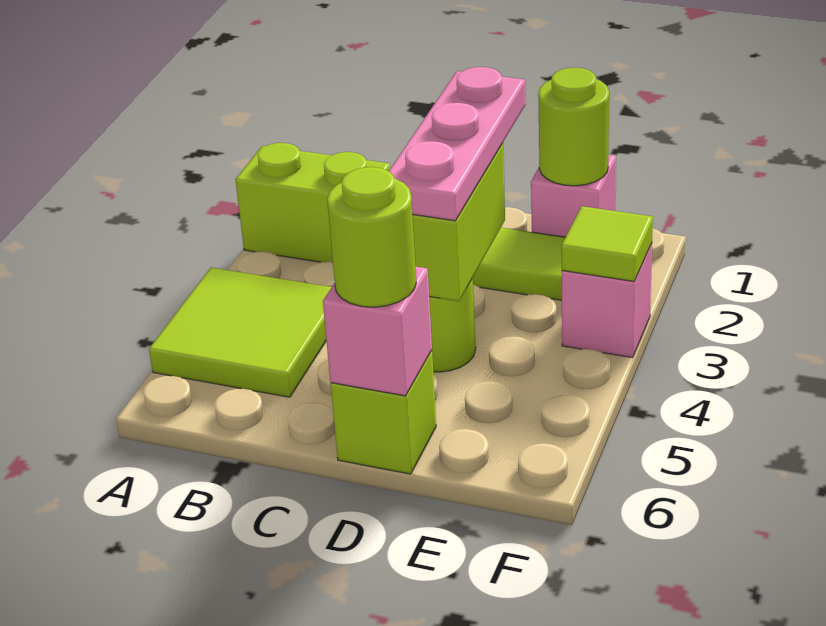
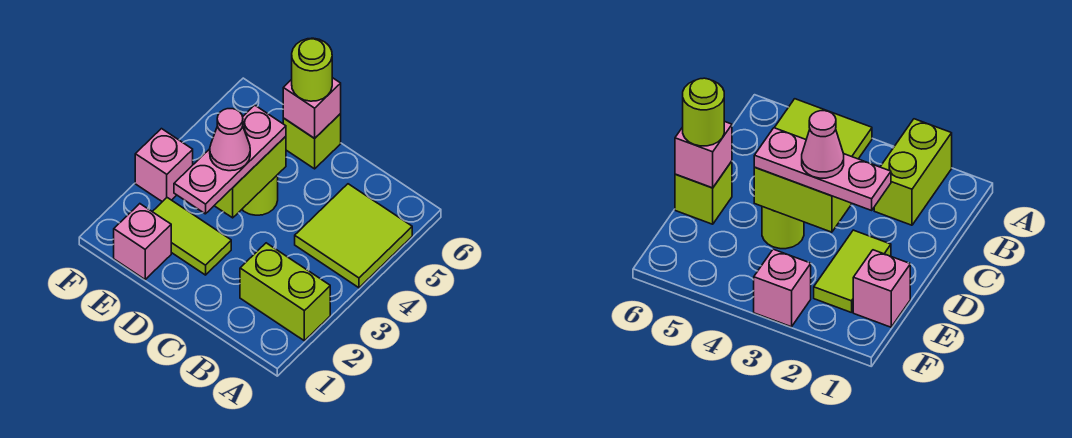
none -> pink 1x1 cone [210,109,250,171]
lime 1x1 round brick [538,68,609,186] -> none
lime 1x1 tile [561,206,653,282] -> none

